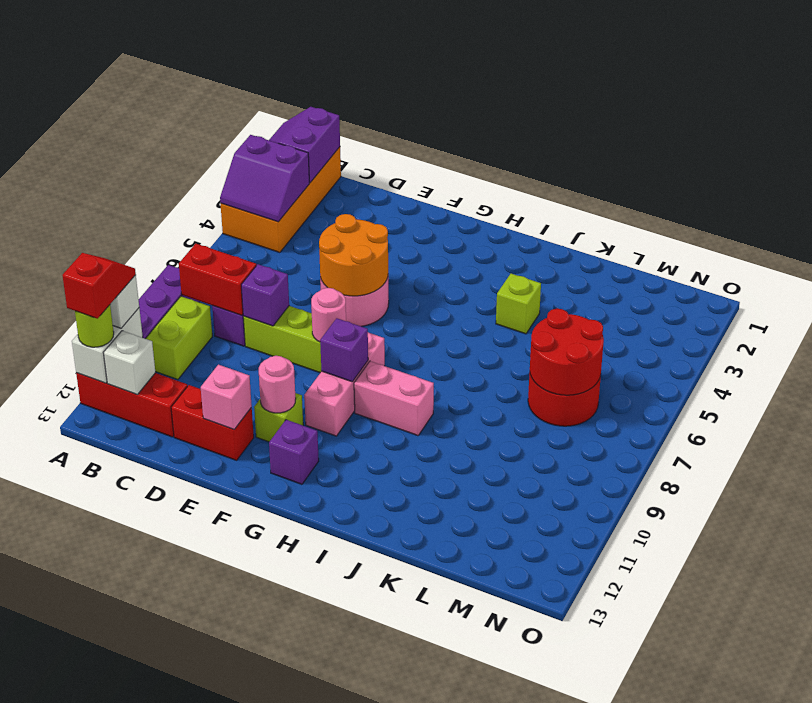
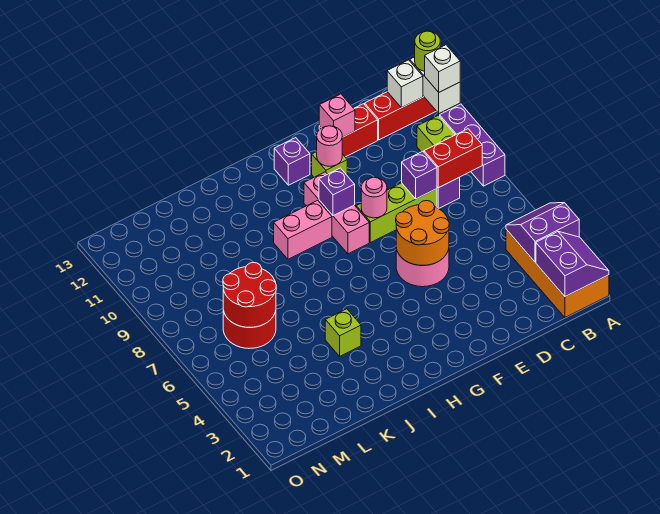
red 1x2 slope [62,253,136,319] -> none

